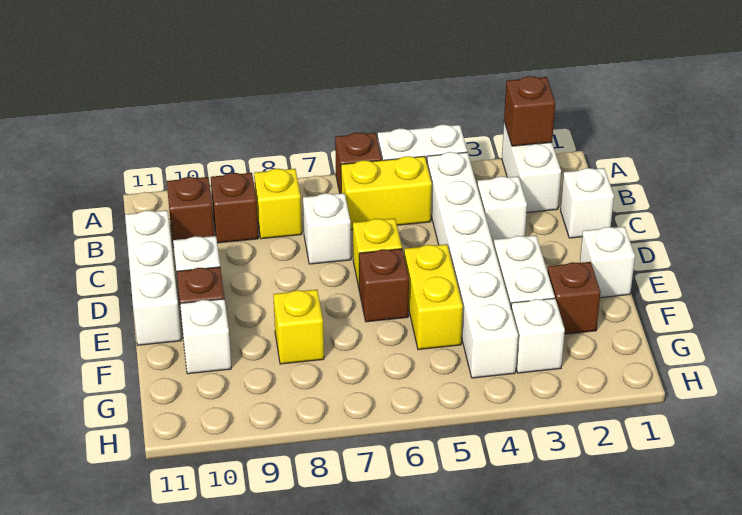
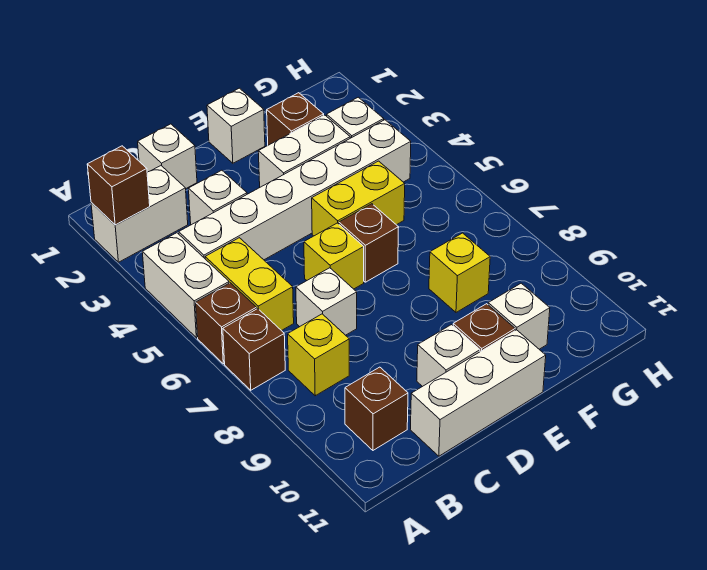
brown 1x1 brick [211,173,258,243] -> brown 1x1 brick moved to [223,309,285,390]

